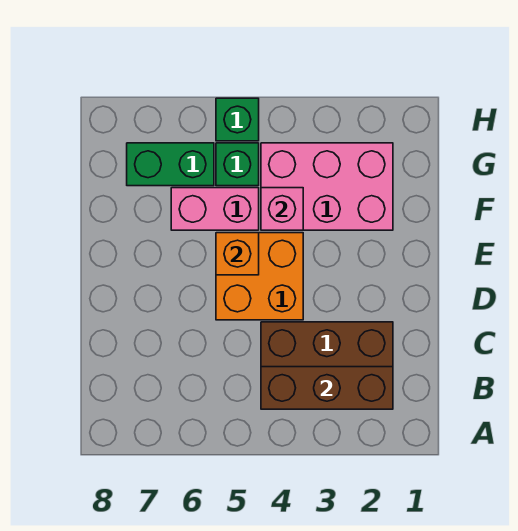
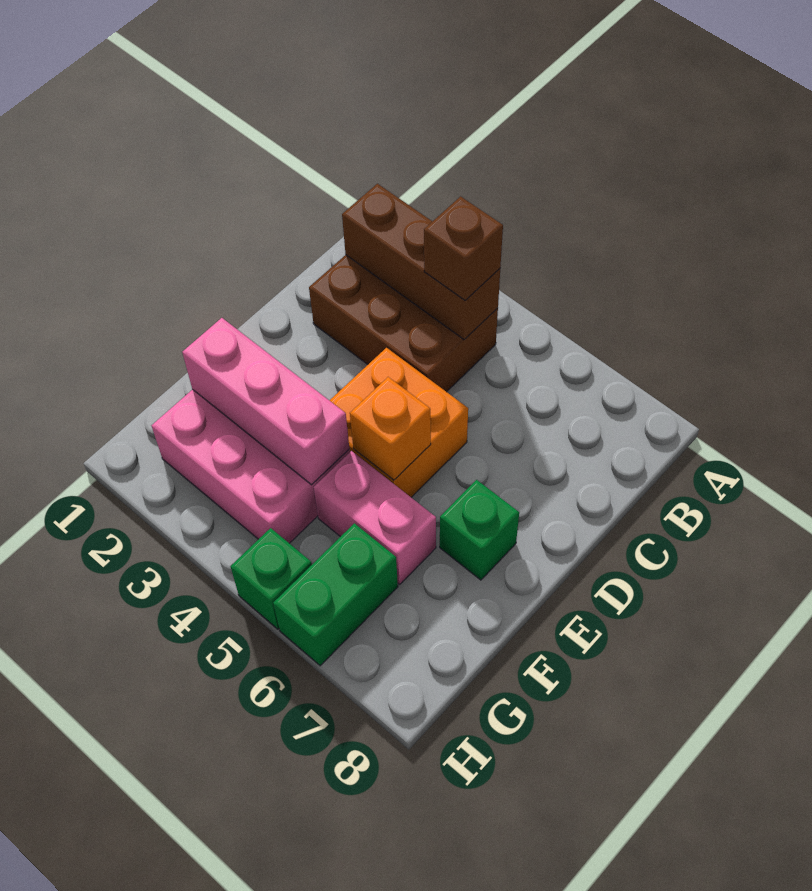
none -> brown 1x1 brick [424,196,503,300]
pink 1x1 brick [261,188,303,230] -> pink 1x3 brick [182,318,349,485]
green 1x1 brick [216,143,259,186] -> green 1x1 brick moved to [440,480,519,580]
green 1x2 brick [127,143,214,186] -> green 1x2 brick turned to [273,523,398,666]

